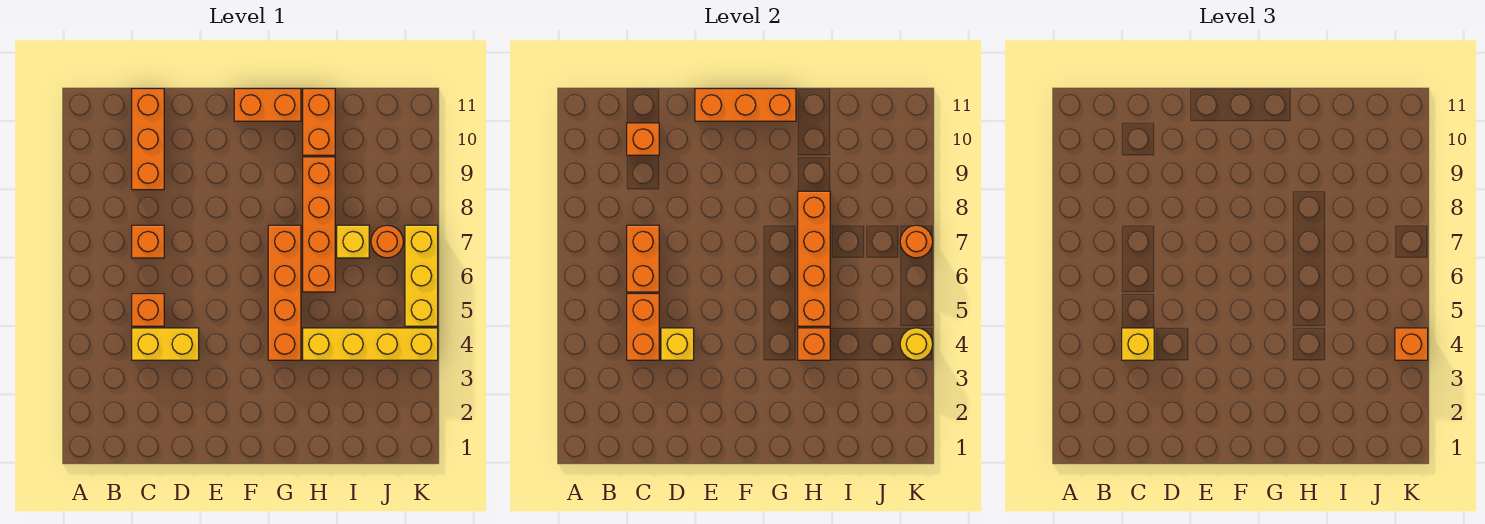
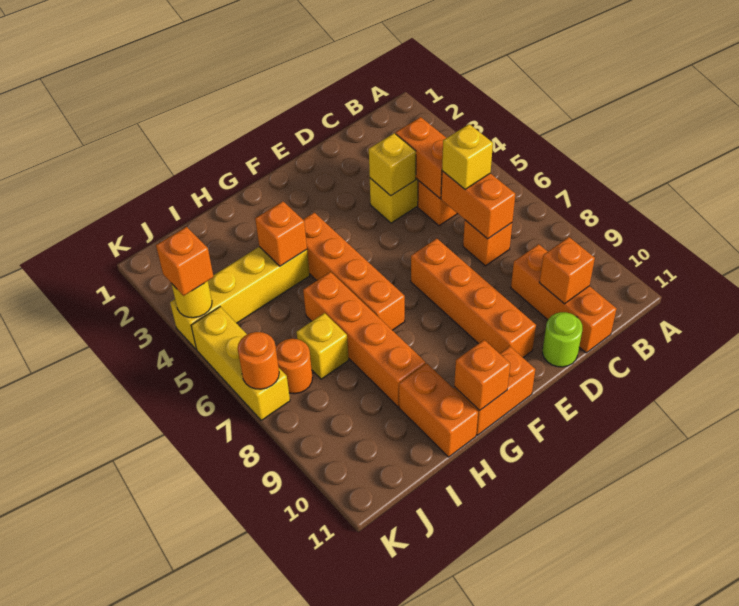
yellow 1x1 brick [1122,328,1154,360] -> yellow 1x1 brick moved to [442,124,493,189]
none -> lime 1x1 round brick [543,312,582,367]
orange 1x3 brick [695,89,796,121] -> orange 1x1 brick [454,340,510,410]
orange 1x4 brick [798,191,830,326] -> orange 1x4 brick moved to [411,238,536,357]

